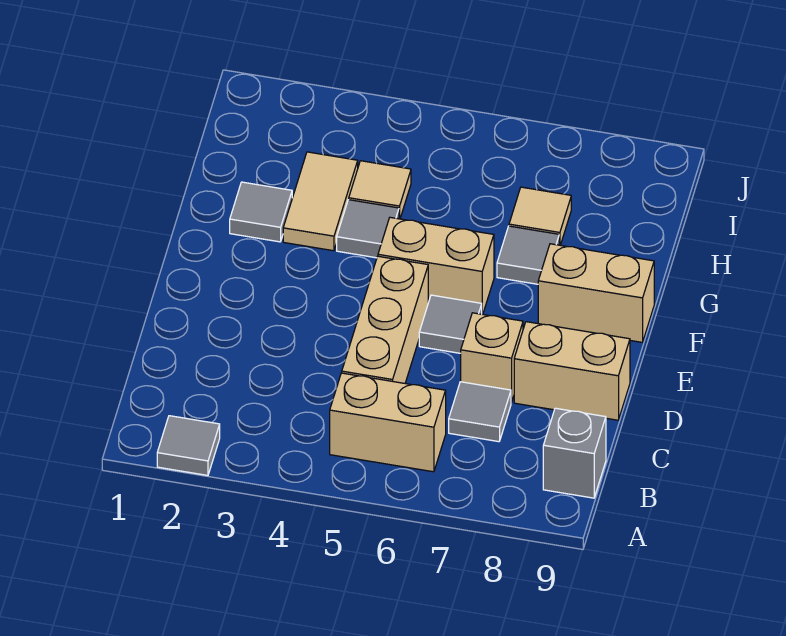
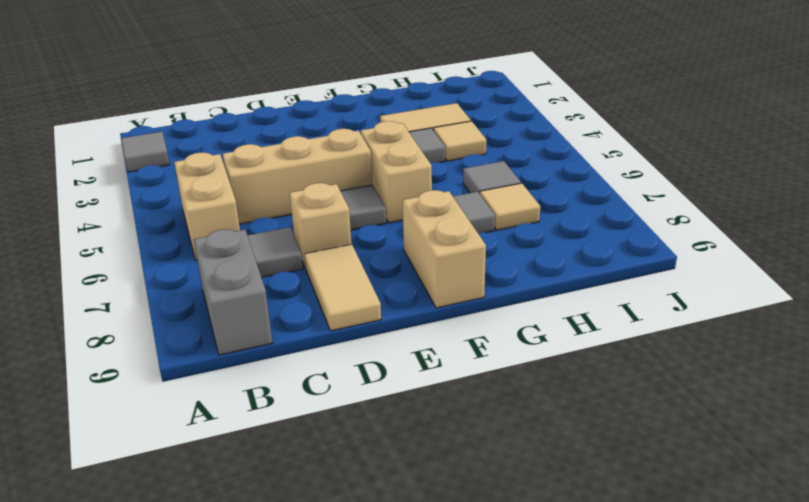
grey 1x1 brick [543,408,606,498] -> grey 1x2 brick [194,229,273,355]
tan 1x2 brick [514,322,630,420] -> tan 1x2 tile [304,245,381,331]
grey 1x1 tile [230,182,292,242] -> grey 1x1 tile moved to [463,161,521,194]

